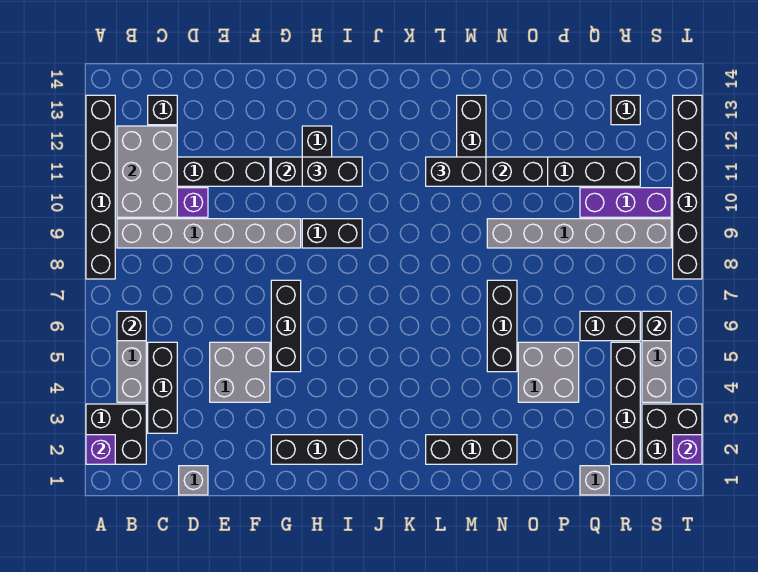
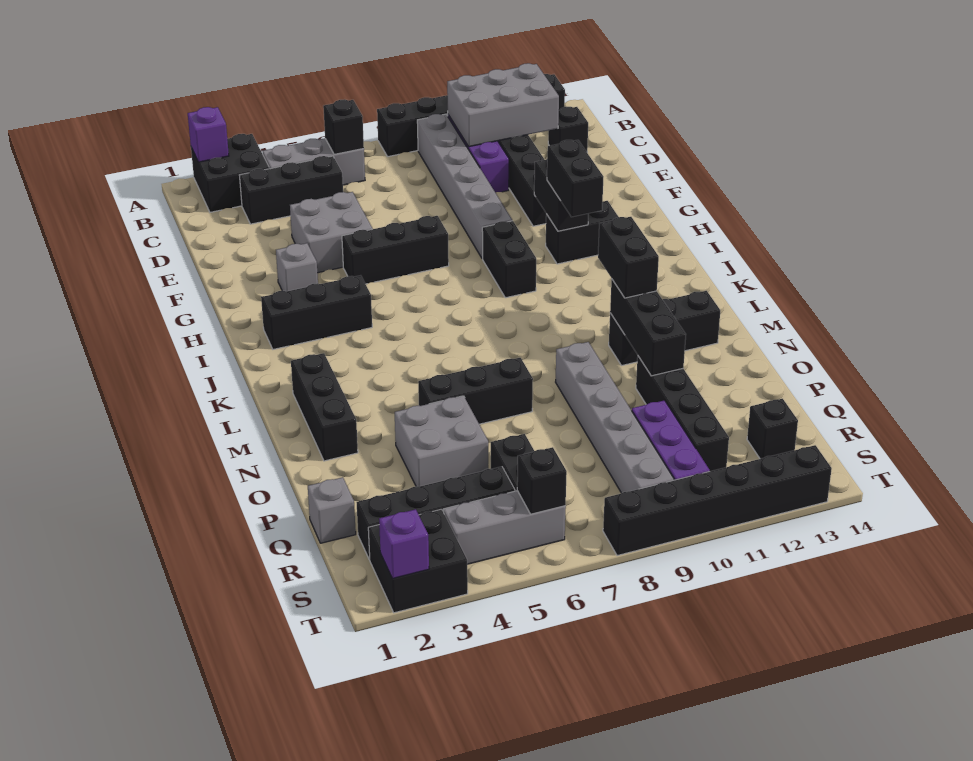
grey 1x1 brick [179,466,208,495] -> grey 1x1 brick moved to [276,243,318,291]
black 1x3 brick [271,435,362,464] -> black 1x3 brick turned to [261,275,372,349]

